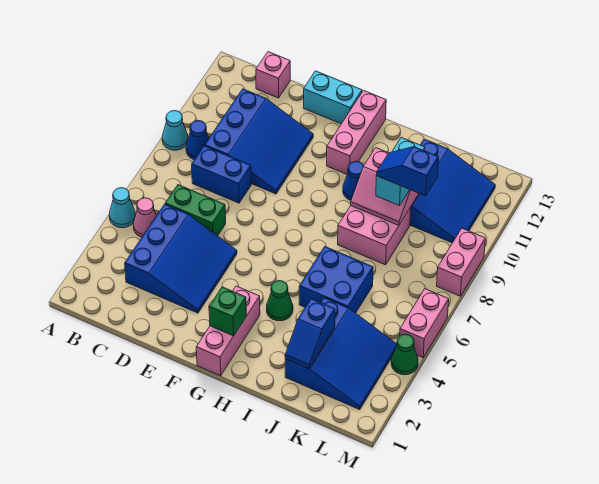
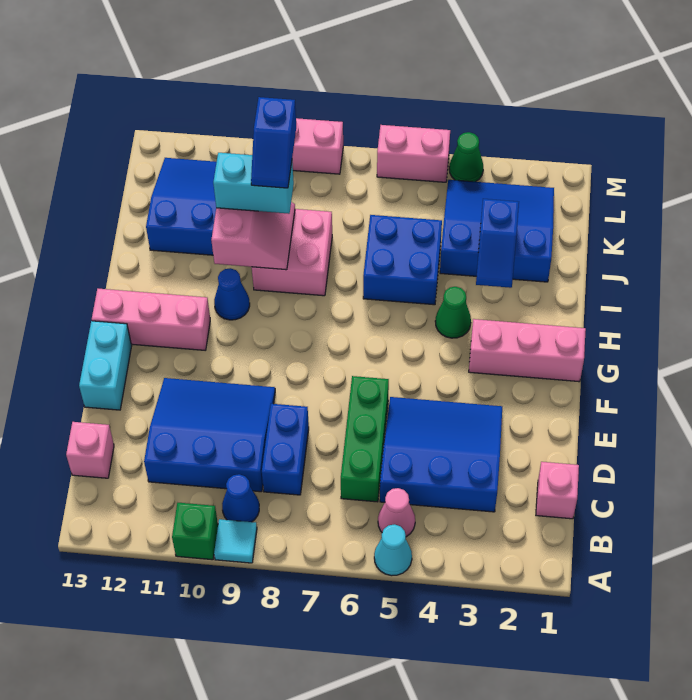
cyan 1x1 cone [162,111,188,150] -> cyan 1x1 tile [214,519,257,563]
none -> pink 1x1 brick [536,462,579,519]
green 1x2 brick [165,185,226,236] -> green 1x3 brick [341,376,389,502]
green 1x1 brick [209,287,246,336] -> green 1x1 brick moved to [172,503,218,560]
blue 1x2 slope [285,299,335,369] -> blue 1x2 slope turned to [476,199,519,288]

